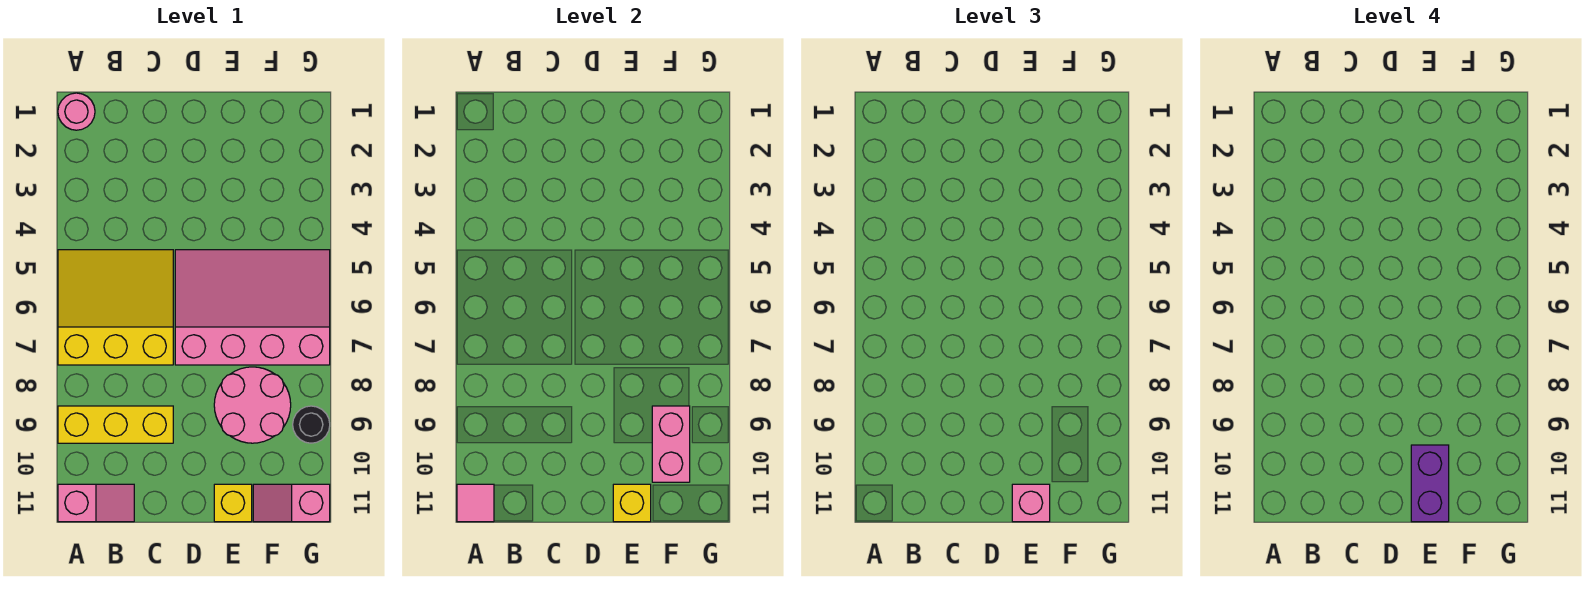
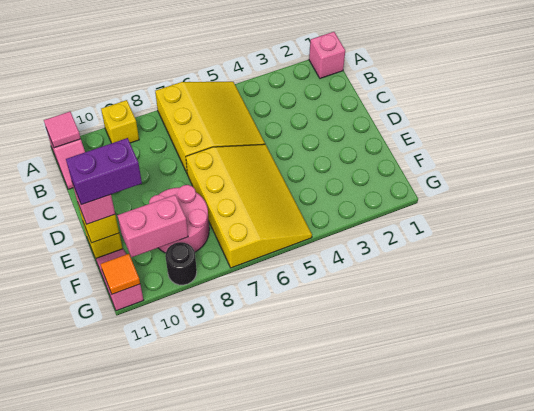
pink 1x1 round brick [58,93,95,130] -> pink 1x1 brick [309,32,345,78]
yellow 1x3 brick [58,406,173,443] -> yellow 1x1 brick [101,100,139,143]
pink 3x4 slope [175,250,330,365] -> yellow 3x4 slope [186,144,312,268]
none -> orange 1x1 tile [101,254,140,294]

